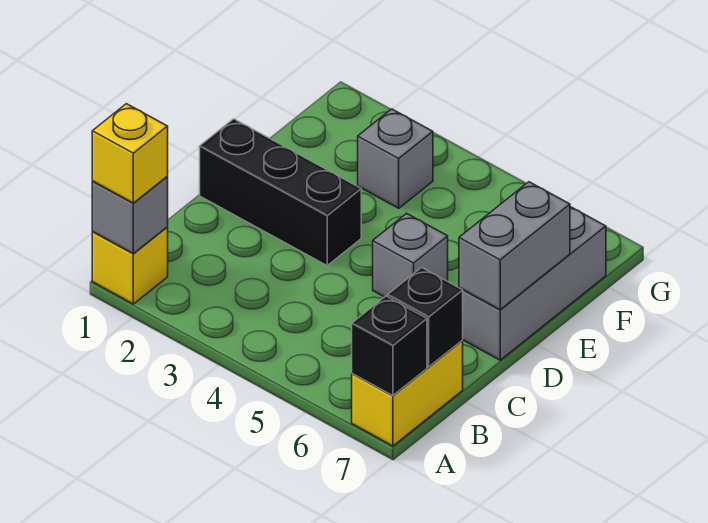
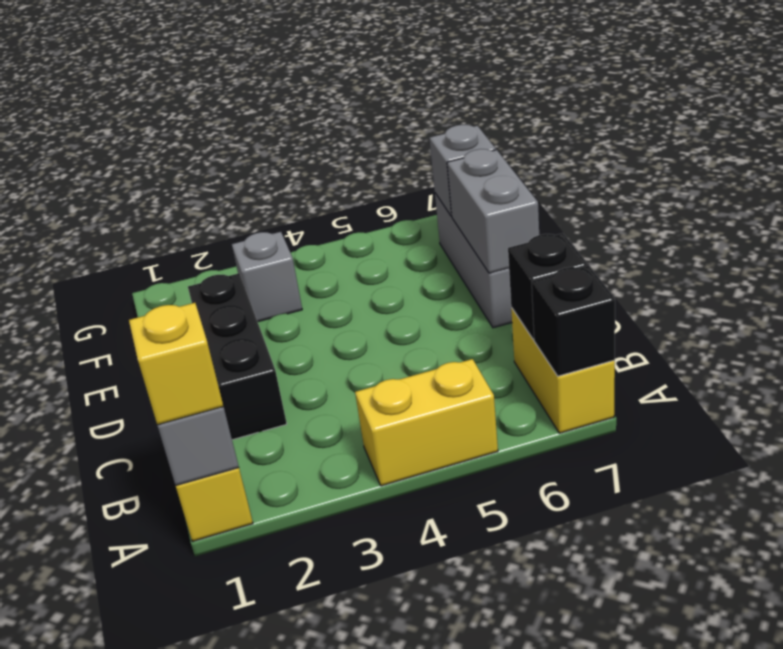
none -> yellow 1x2 brick [355,359,498,486]
black 1x3 brick [200,119,361,265] -> black 1x3 brick turned to [188,273,287,440]
grey 1x1 brick [373,213,448,297] -> grey 1x1 brick moved to [430,125,496,216]

